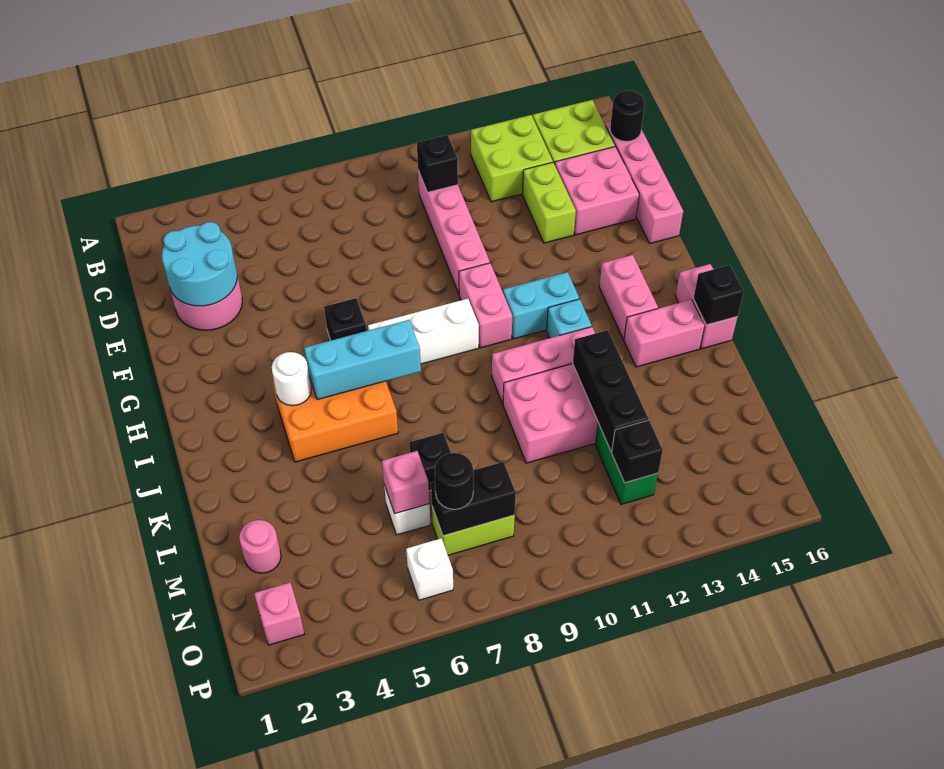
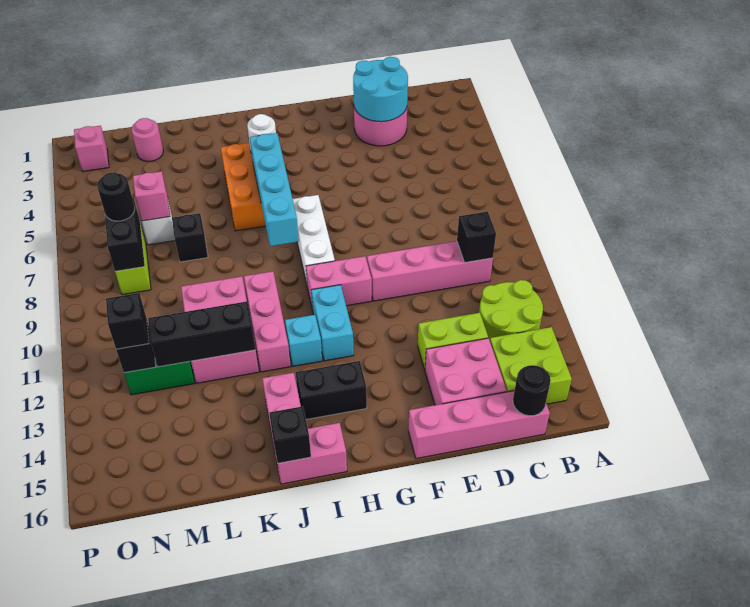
lime 2x2 brick [471,115,553,202] -> lime 2x2 round brick [479,280,543,340]
black 1x1 brick [324,298,366,340] -> black 1x1 brick moved to [106,293,149,349]
pink 1x2 brick [599,255,658,339] -> black 1x2 brick [296,361,367,420]
cyan 1x3 brick [304,320,421,400] -> cyan 1x4 brick [250,133,299,246]
white 1x1 brick [406,538,453,600] -> none

